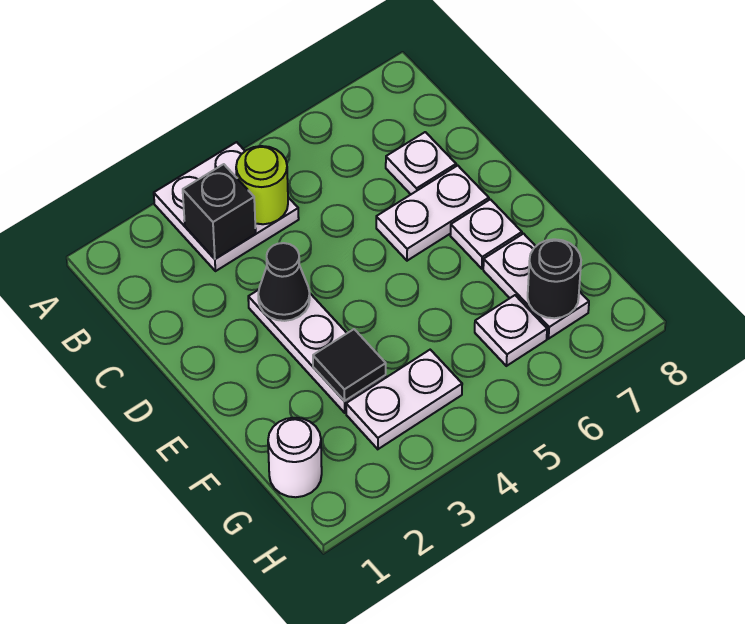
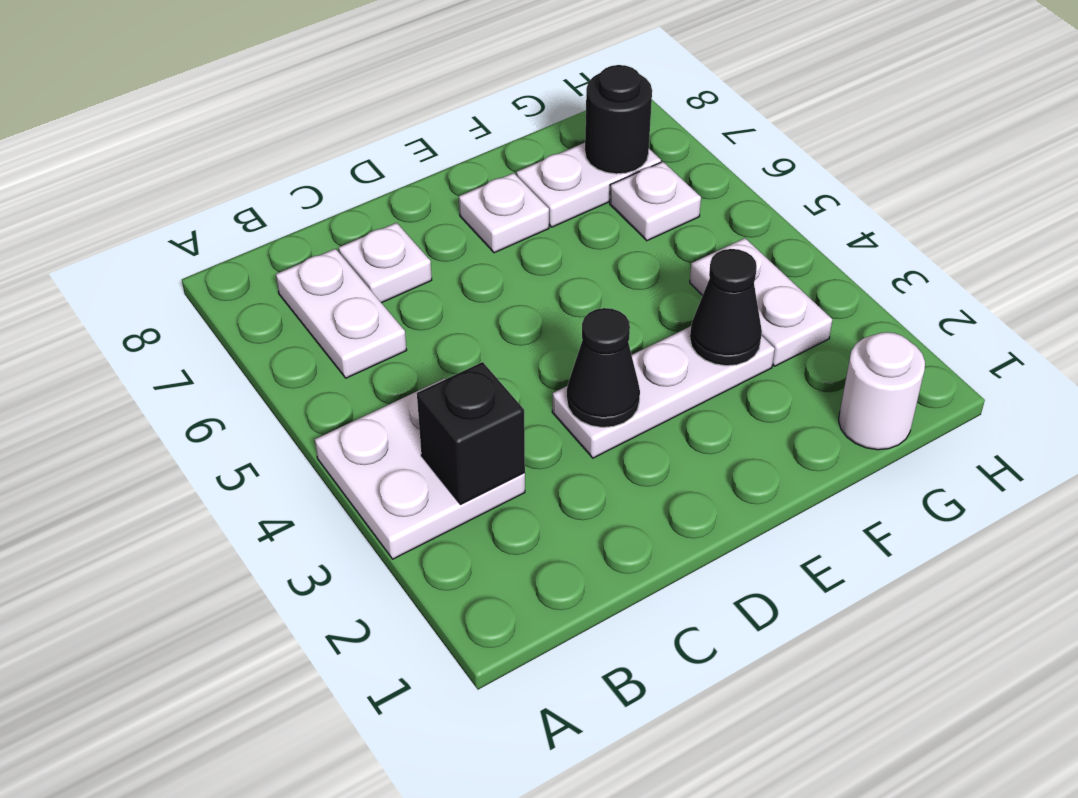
lime 1x1 round brick [236,146,288,224] -> none
white 1x2 plate [376,165,489,261] -> white 1x2 plate moved to [276,249,407,378]
black 1x1 tile [313,329,386,401] -> black 1x1 cone [690,249,762,366]

